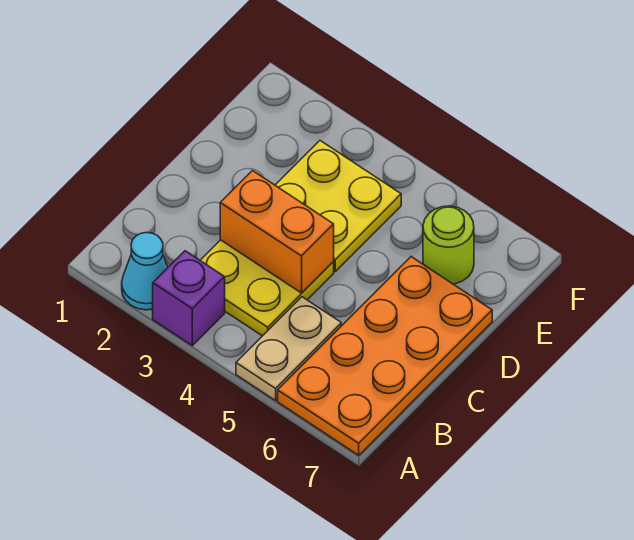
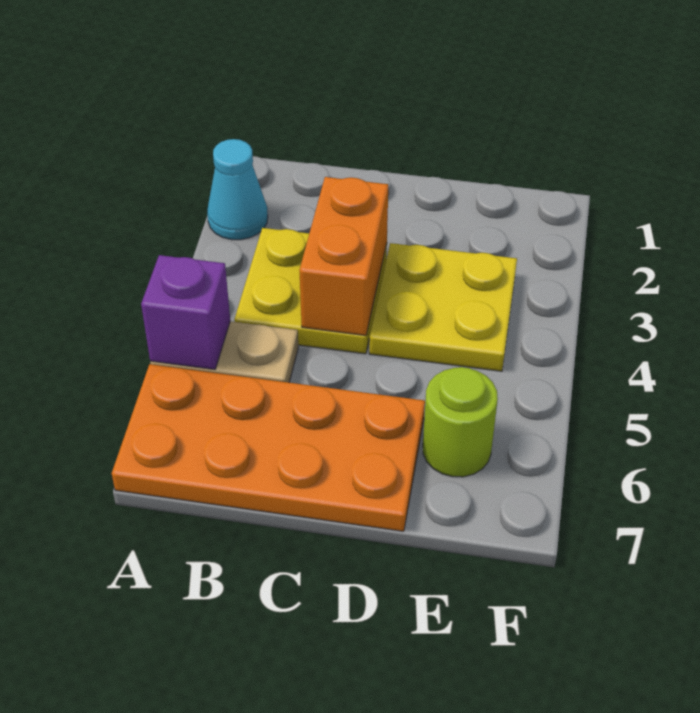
purple 1x1 brick [153,251,225,345] -> purple 1x1 brick moved to [141,255,230,370]

